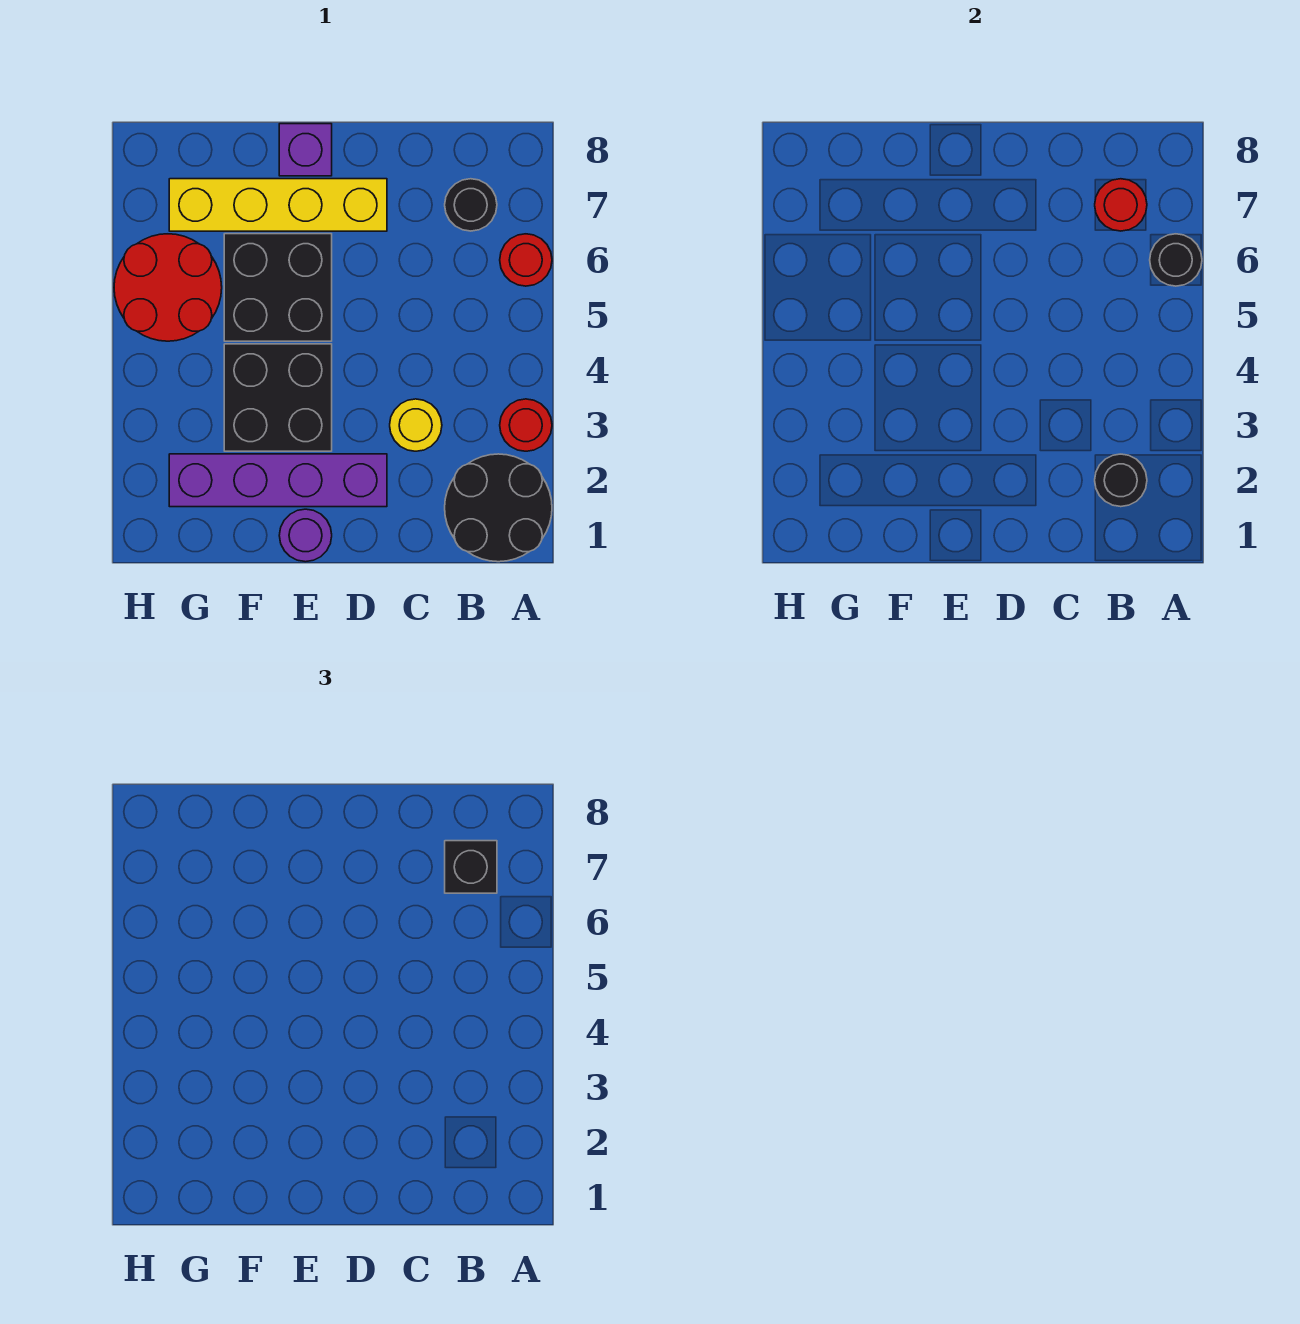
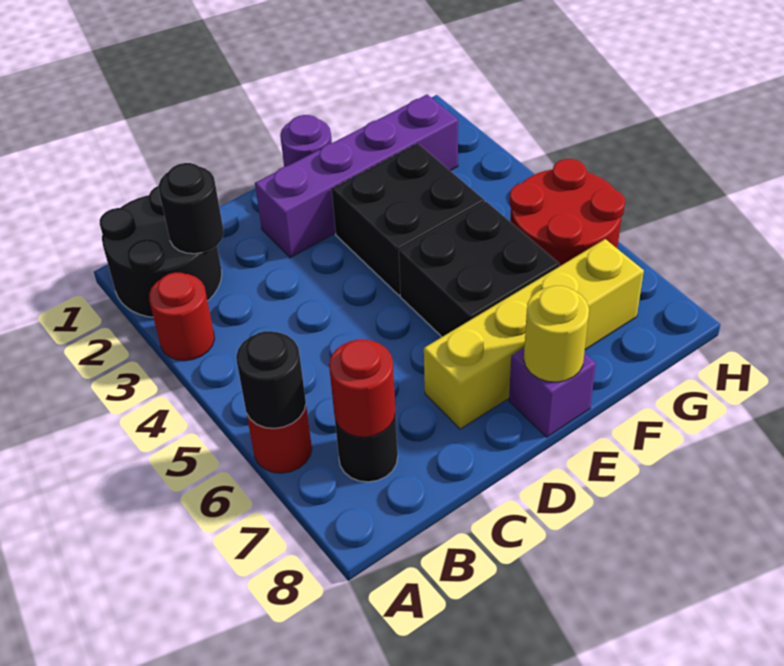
black 1x1 brick [445,841,497,893] -> none
yellow 1x1 round brick [390,399,442,451] -> yellow 1x1 round brick moved to [524,286,589,382]

